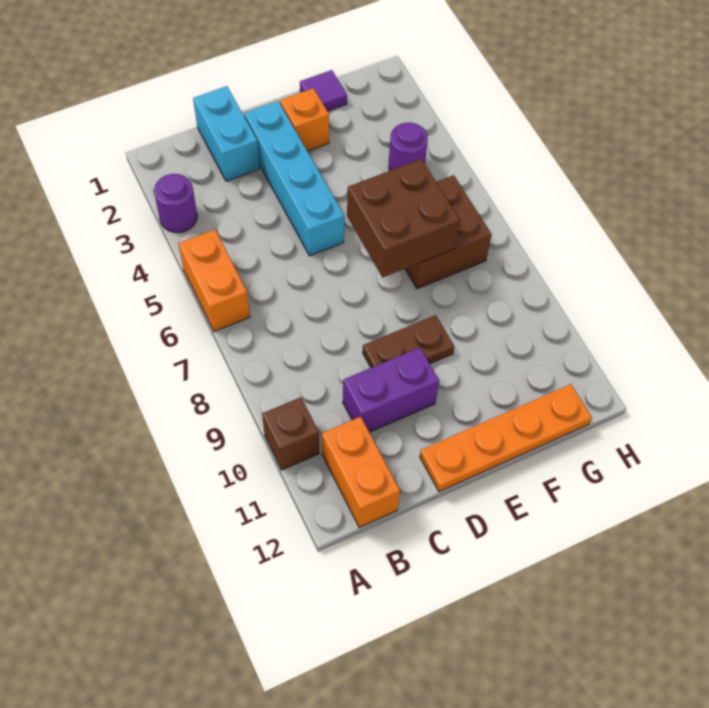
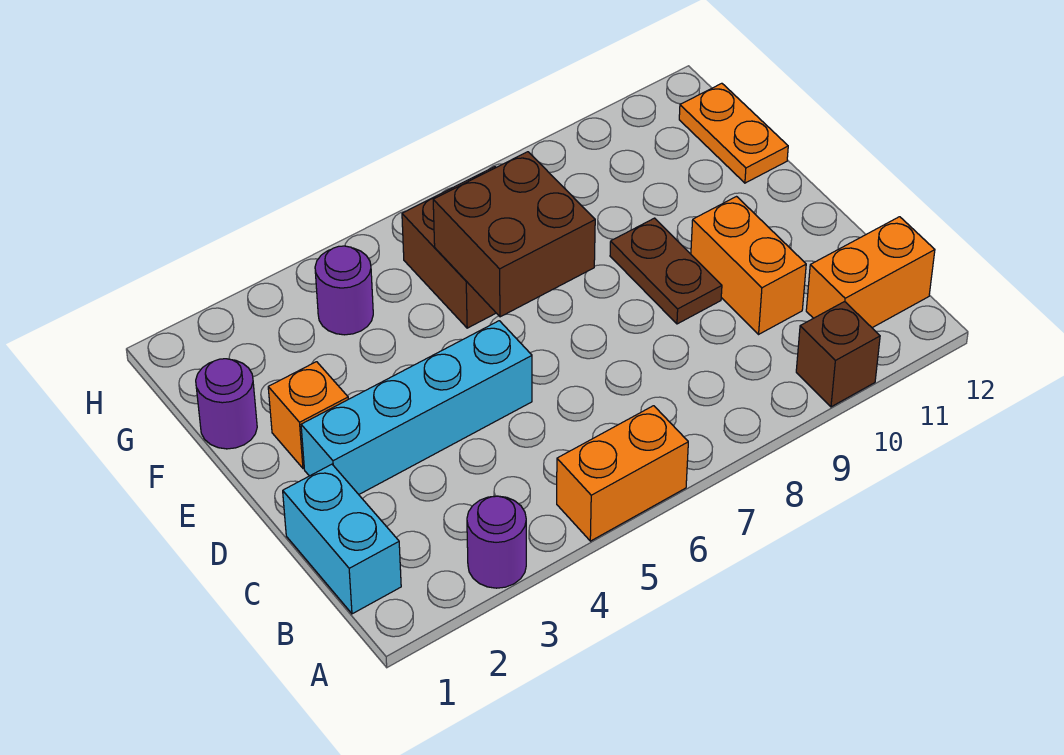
cyan 1x2 brick [193,86,260,181] -> cyan 1x2 brick turned to [283,464,401,614]
purple 1x2 brick [343,348,439,432] -> orange 1x2 brick [691,197,806,334]
orange 1x4 plate [420,384,592,492] -> orange 1x2 plate [679,83,788,183]
purple 1x1 tile [300,70,347,111] -> purple 1x1 round brick [196,359,257,449]

